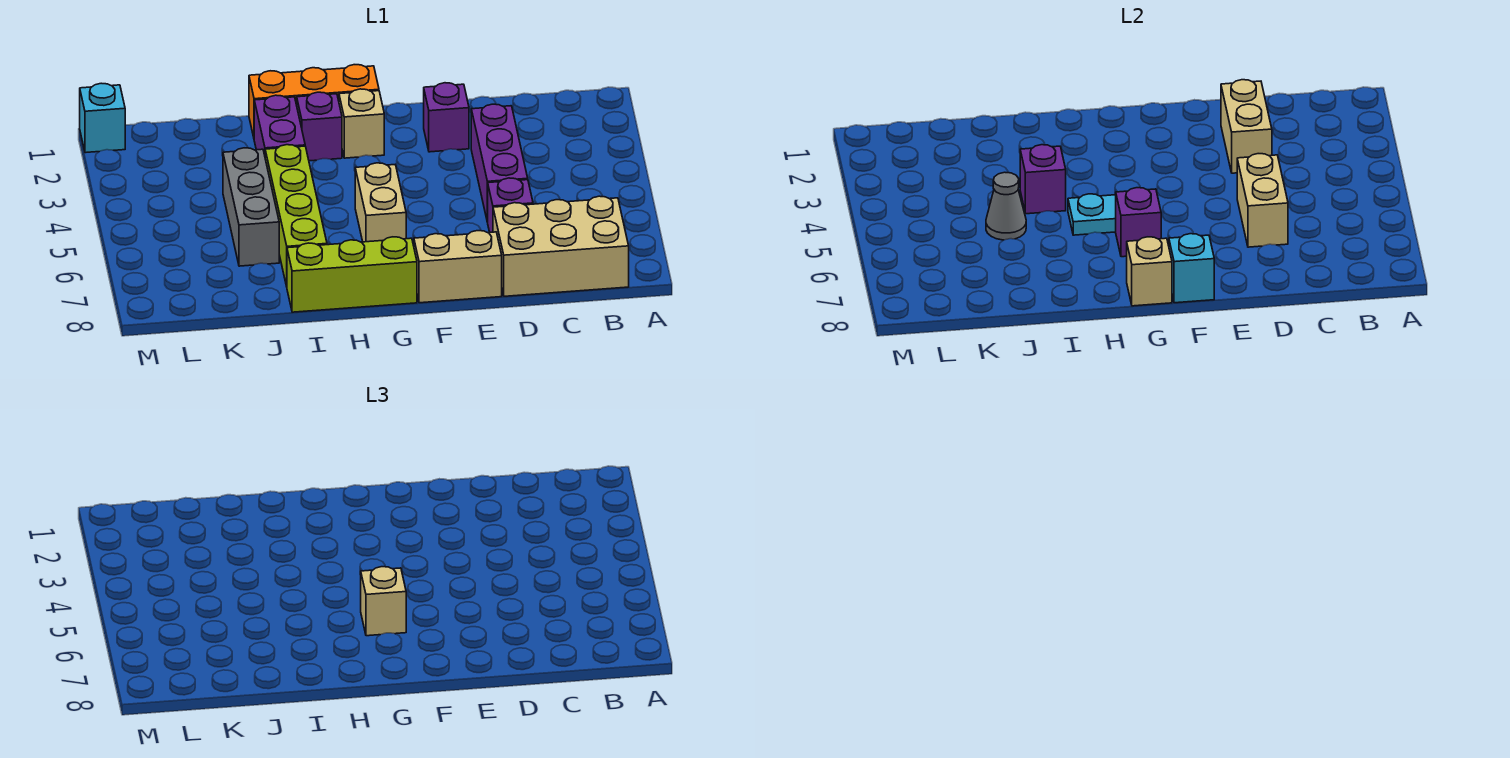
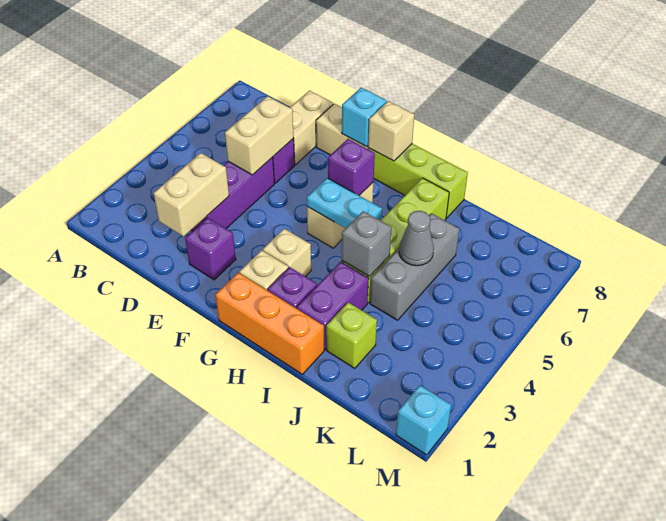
tan 2x3 brick [493,196,629,296] -> tan 1x2 brick [290,91,333,165]
tan 1x1 brick [361,567,406,636] -> tan 1x1 brick moved to [263,229,311,277]
purple 1x1 brick [1020,145,1066,214] -> grey 1x1 brick [342,211,392,277]
none -> lime 1x1 brick [326,302,377,368]

